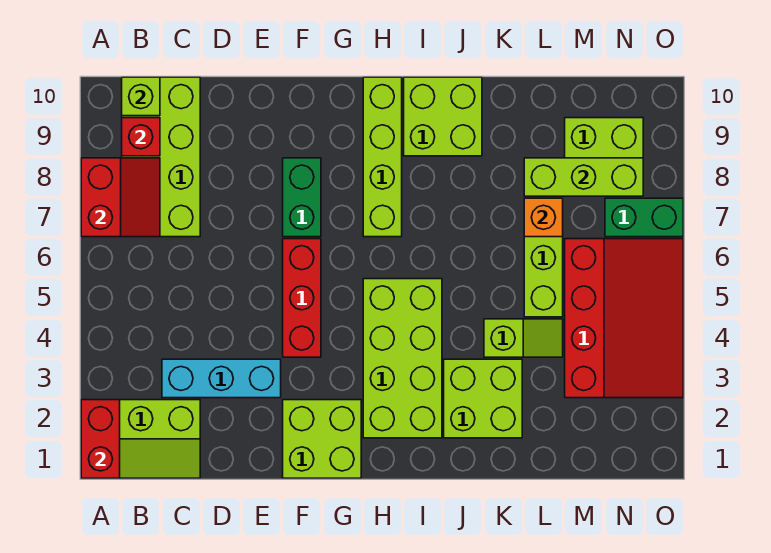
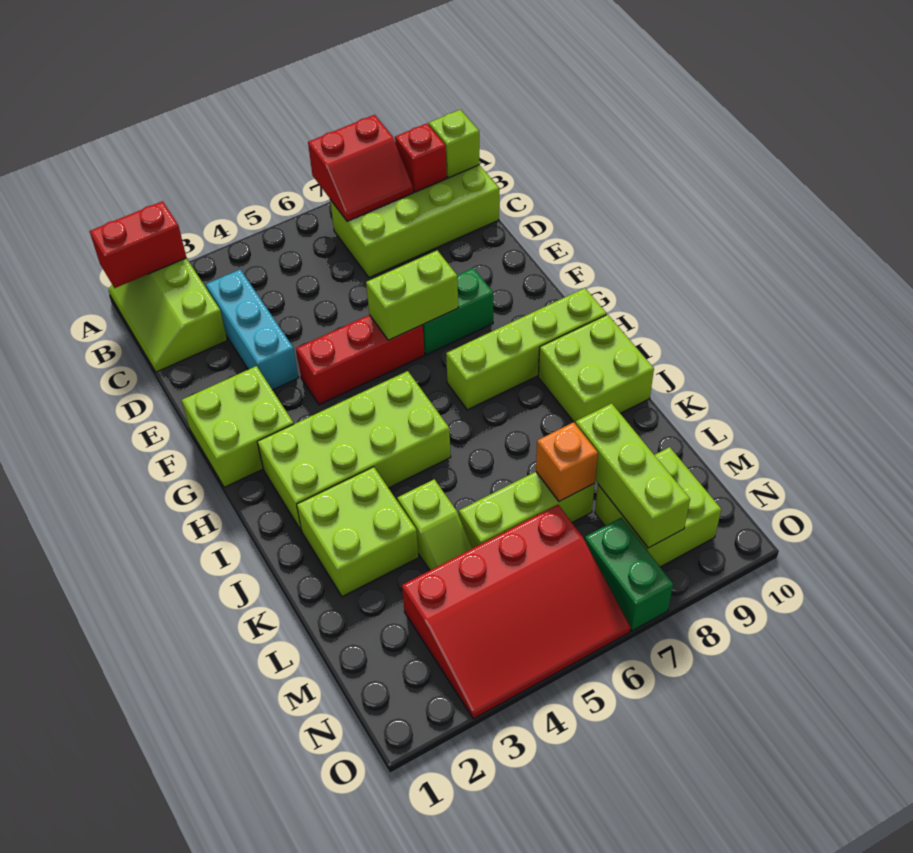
none -> lime 1x2 brick [366,250,458,340]

